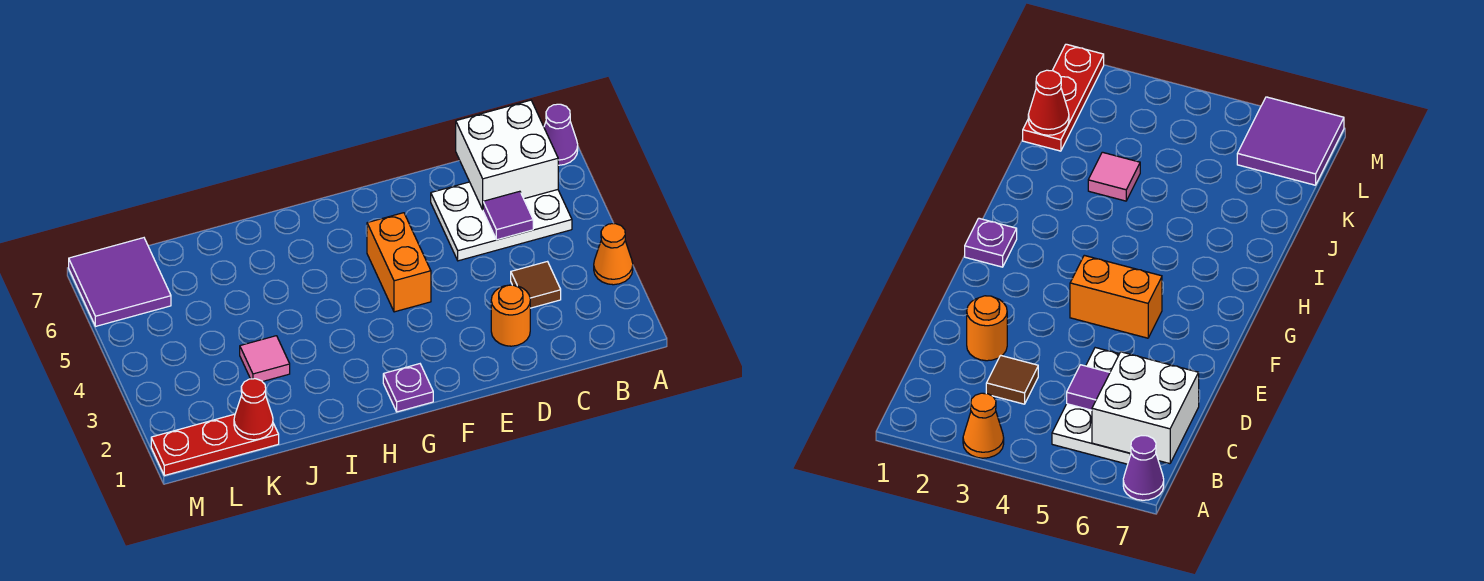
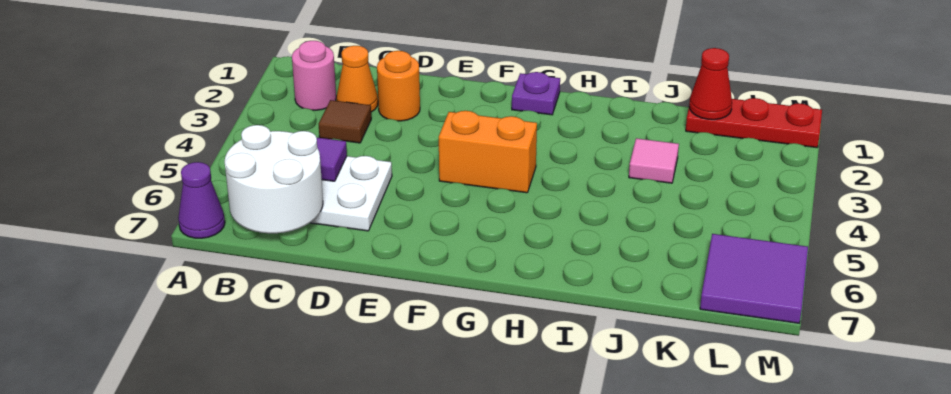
orange 1x1 cone [594,224,633,285] -> orange 1x1 cone moved to [336,46,378,112]
none -> pink 1x1 round brick [292,41,336,110]
white 2x2 brick [456,100,558,209] -> white 2x2 round brick [225,125,323,233]
orange 1x2 brick [367,213,431,312] -> orange 1x2 brick turned to [439,111,537,193]

